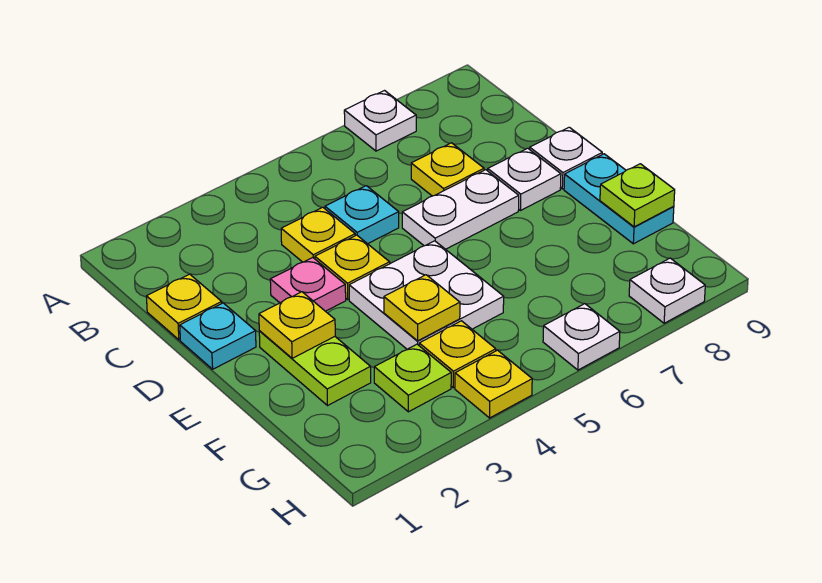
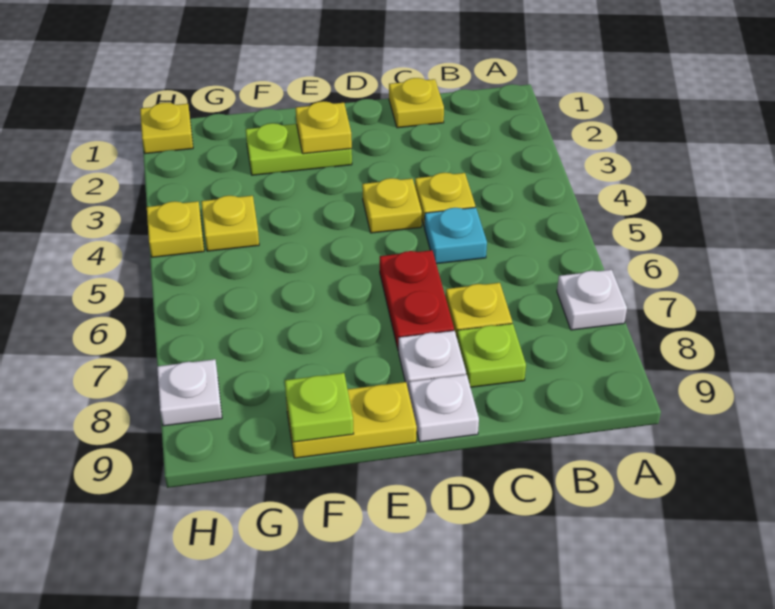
cyan 1x1 plate [180,303,256,369] -> none
pink 1x1 plate [270,257,346,311] -> none
white 1x2 plate [402,170,519,249] -> red 1x2 plate [380,250,454,351]
white 2x2 plate [349,241,504,349] -> none
cyan 1x2 plate [564,154,674,244] -> yellow 1x2 plate [286,382,417,458]
yellow 1x1 plate [384,275,460,341] -> yellow 1x1 plate moved to [140,103,193,154]
lime 1x1 plate [374,344,451,412] -> lime 1x1 plate moved to [457,324,526,387]
white 1x1 plate [543,304,620,370] -> none

